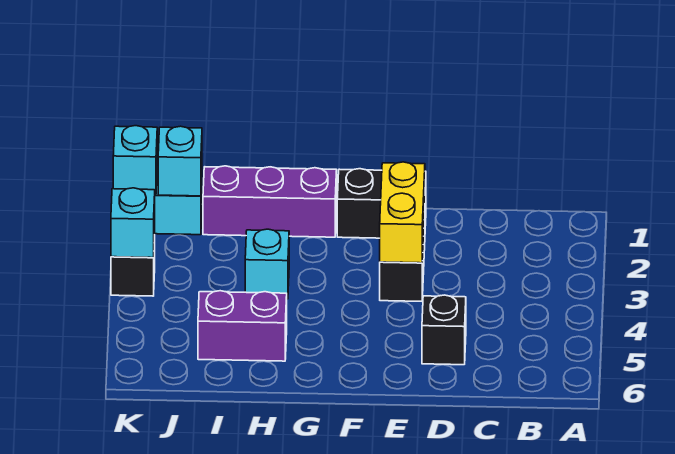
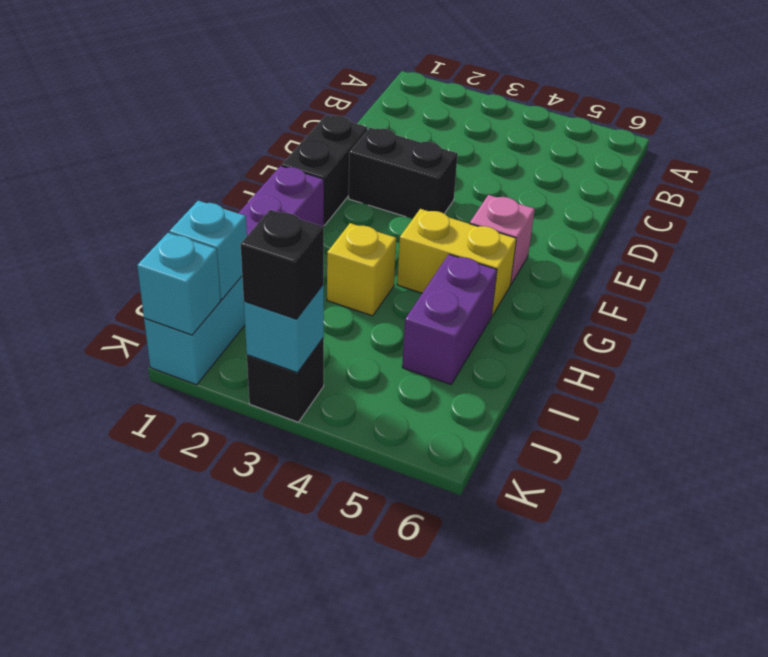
black 1x1 brick [422,295,466,365] -> black 1x1 brick moved to [241,210,324,319]
yellow 1x2 brick [380,162,425,263] -> yellow 1x2 brick moved to [397,209,516,316]
none -> pink 1x1 brick [470,195,535,285]
cyan 1x1 brick [245,229,289,299] -> yellow 1x1 brick [327,223,396,316]

